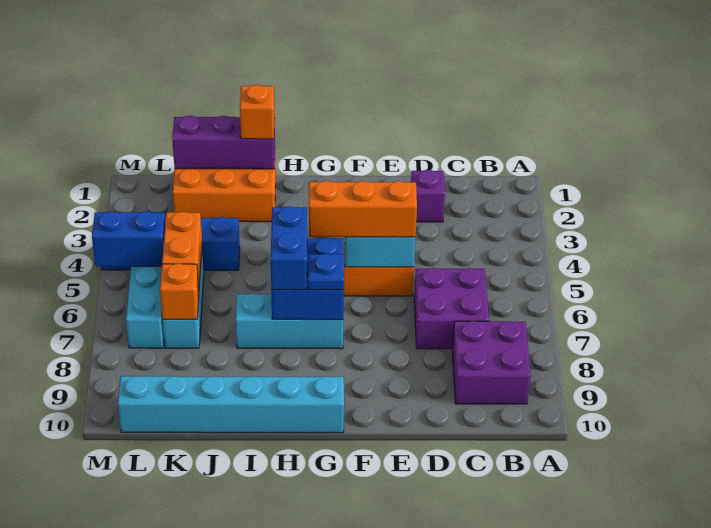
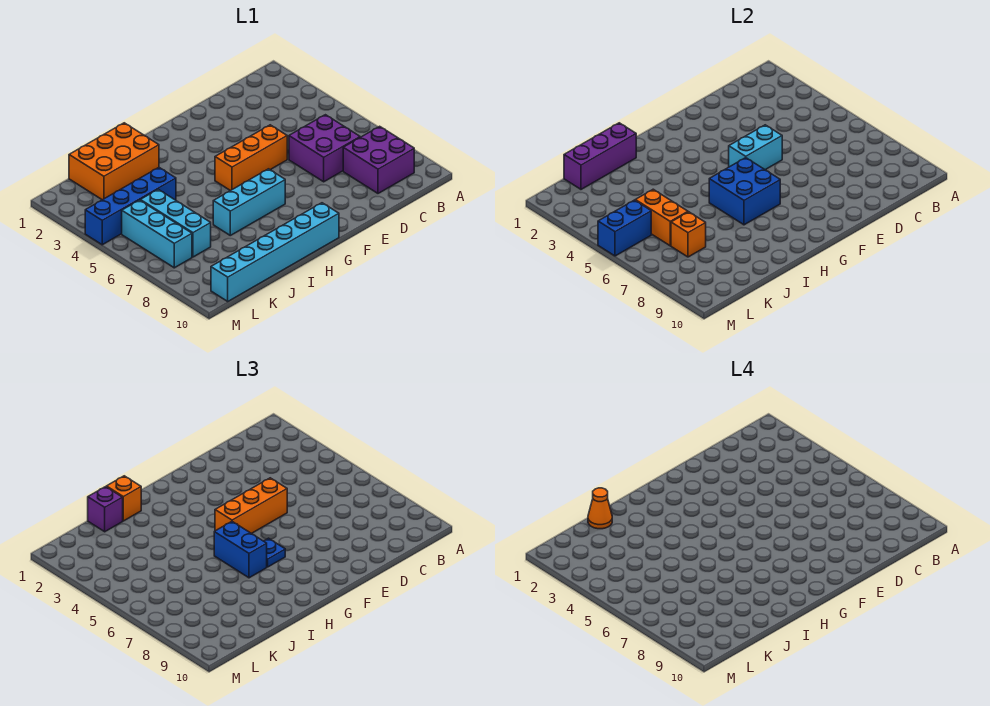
purple 1x1 brick [411,170,445,222] -> purple 1x1 brick moved to [88,487,123,532]
none -> orange 1x1 cone [588,488,612,529]

